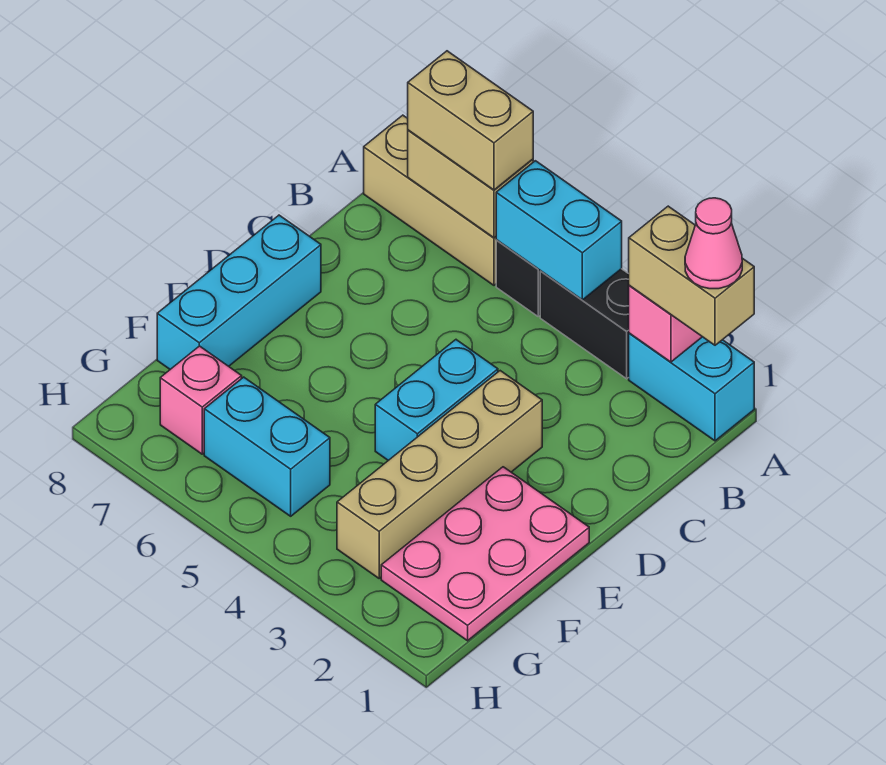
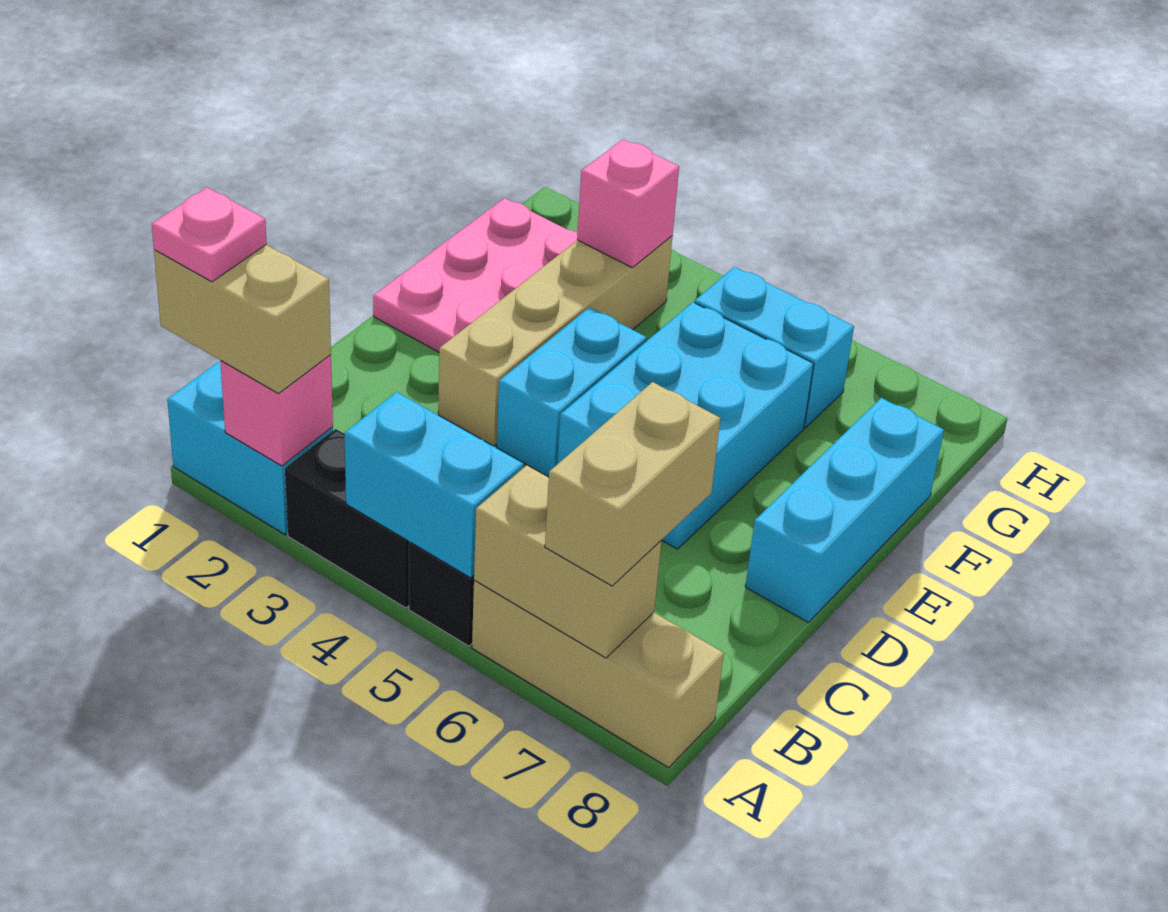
pink 1x1 cone [685,198,742,289] -> pink 1x1 plate [152,188,267,282]
tan 1x2 brick [408,51,533,190] -> tan 1x2 brick turned to [545,382,720,586]
none -> cyan 2x3 brick [557,302,814,549]
pink 1x1 brick [160,346,242,454] -> pink 1x1 brick moved to [577,139,679,268]

